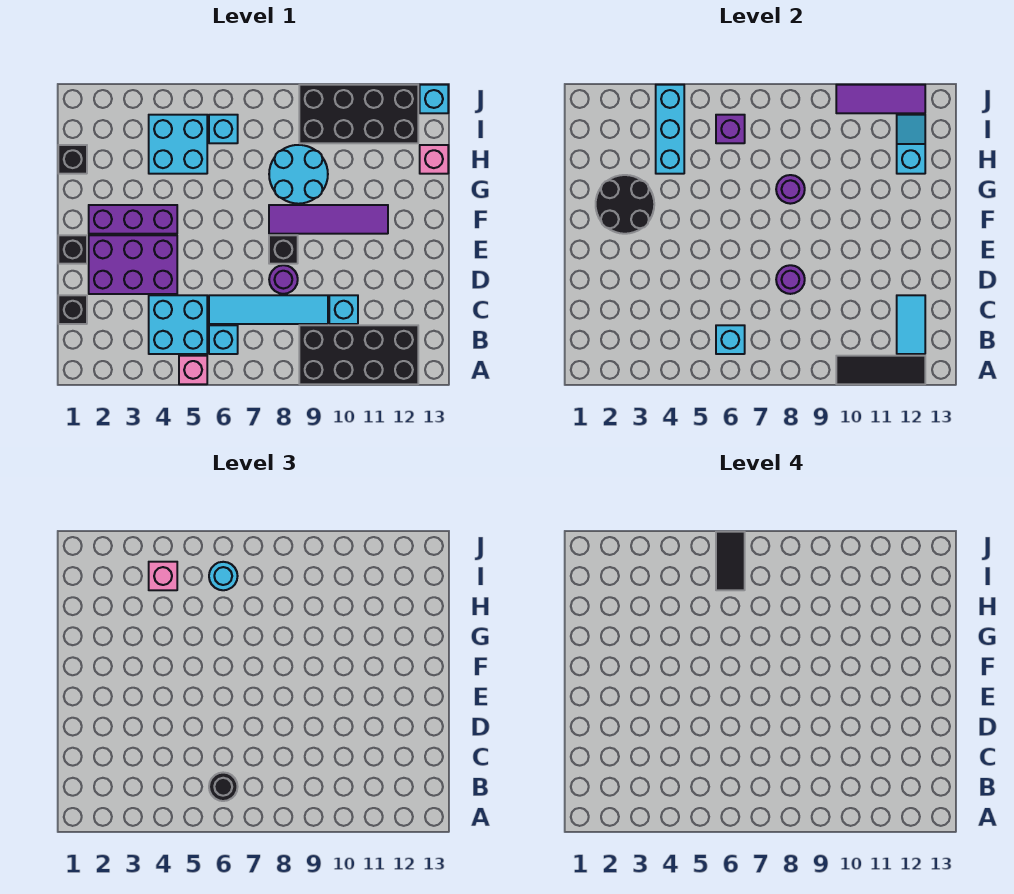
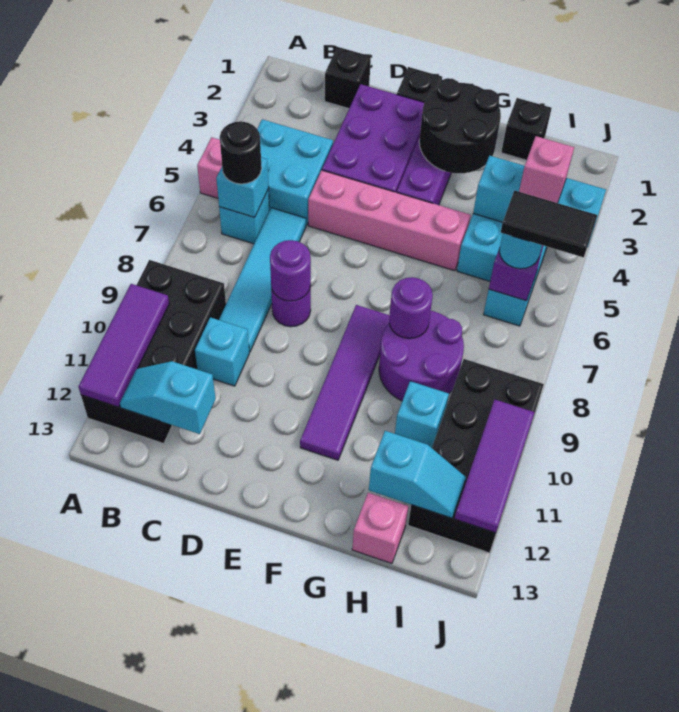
black 1x3 tile [836,356,925,384] -> purple 1x3 tile [78,284,169,407]
cyan 1x2 tile [897,295,925,354] -> cyan 1x2 slope [120,361,216,434]
none -> pink 1x4 brick [308,170,470,271]
black 1x1 brick [269,235,298,264] -> none
cyan 2x2 round brick [269,145,328,204] -> purple 2x2 round brick [379,311,464,401]
cyan 1x1 brick [420,85,448,113] -> cyan 1x1 brick moved to [395,381,449,448]

